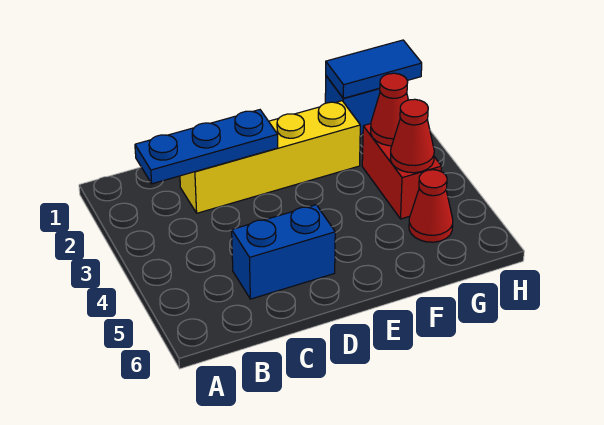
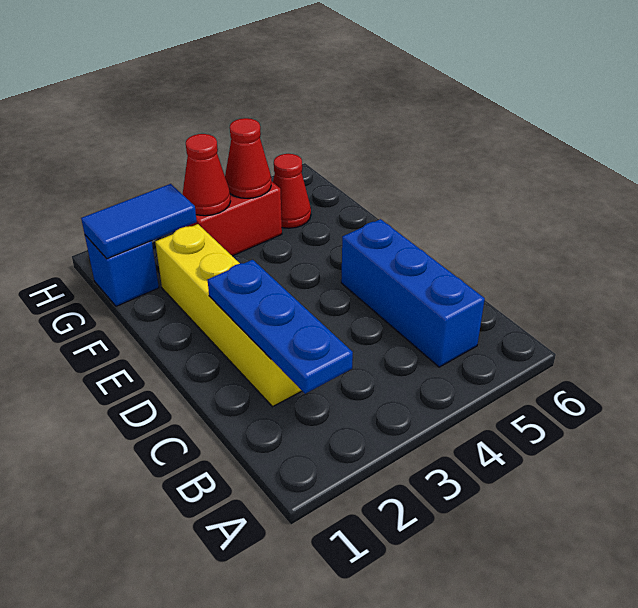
blue 1x2 brick [232,205,335,299] -> blue 1x3 brick [341,219,485,367]
blue 1x2 tile [326,40,422,98] -> blue 1x2 tile turned to [81,184,197,259]

